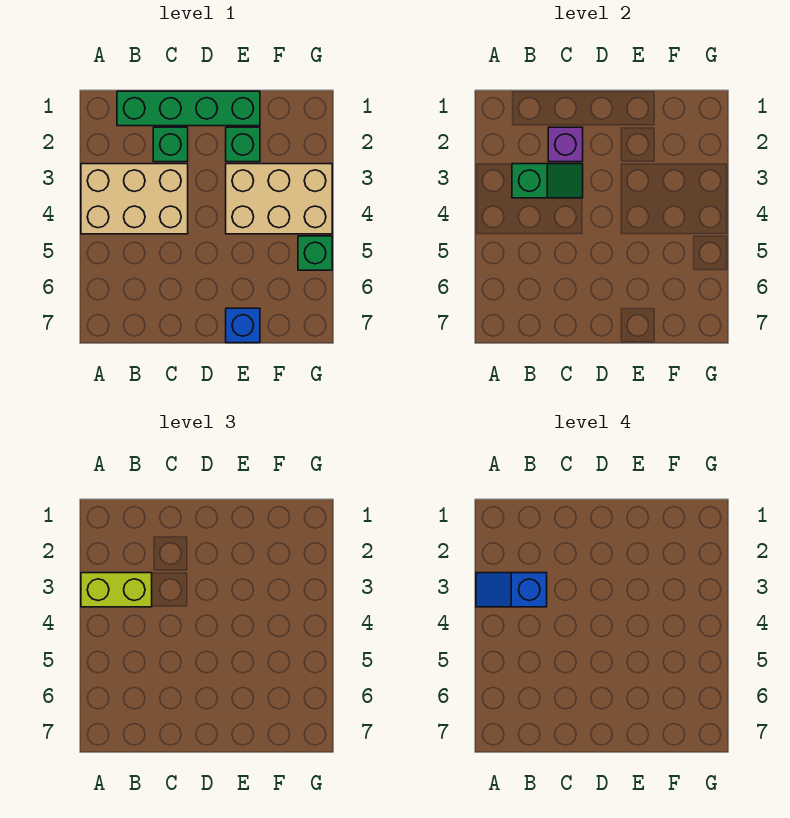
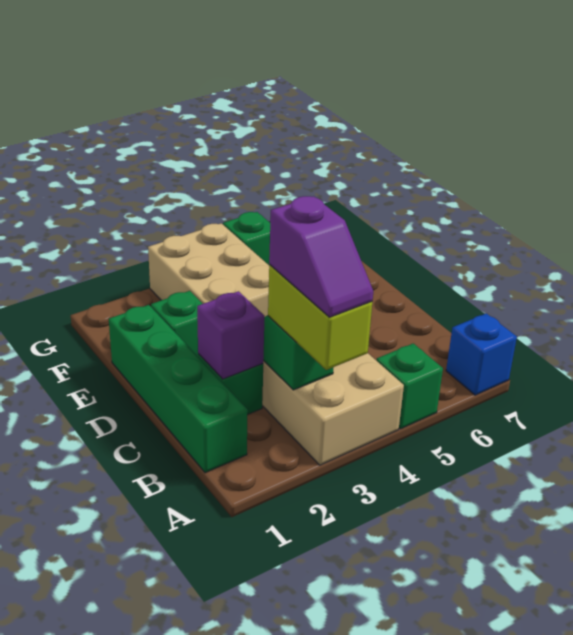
blue 1x2 slope [476,573,547,607] -> purple 1x2 slope [269,196,373,317]
none -> green 1x1 brick [376,343,443,429]
blue 1x1 brick [226,308,260,343] -> blue 1x1 brick moved to [446,313,517,395]

